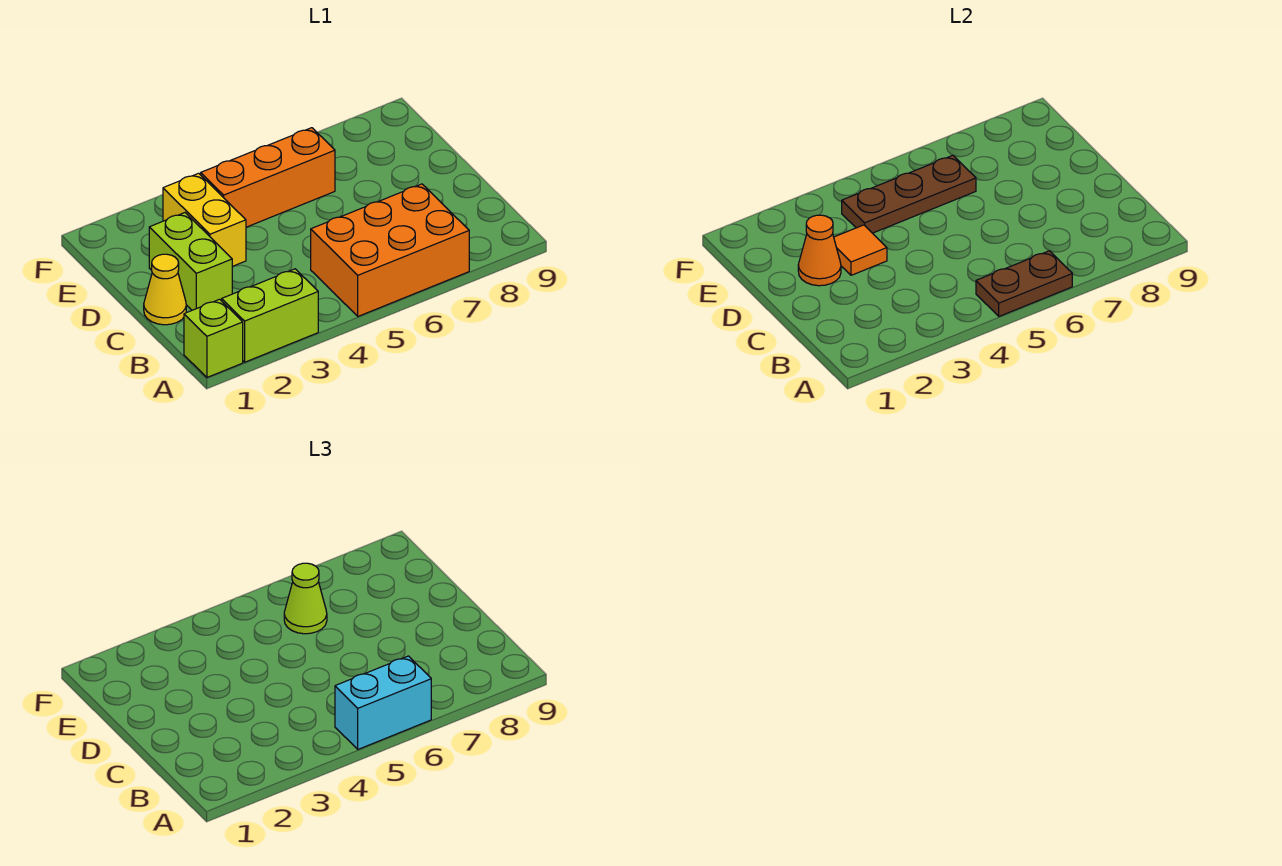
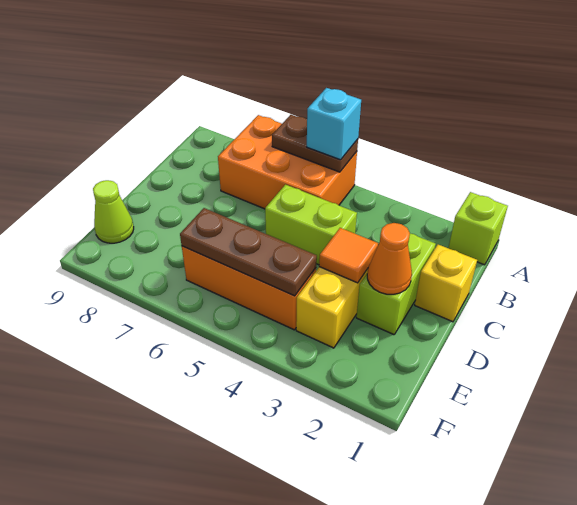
lime 1x2 brick [222,269,318,362] -> lime 1x2 brick moved to [265,185,357,265]
cyan 1x2 brick [335,656,431,749] -> cyan 1x1 brick [307,88,361,160]
yellow 1x1 cone [144,254,186,325] -> yellow 1x1 brick [415,245,477,322]
lime 1x1 cone [284,563,327,634] -> lime 1x1 cone moved to [93,180,134,243]

